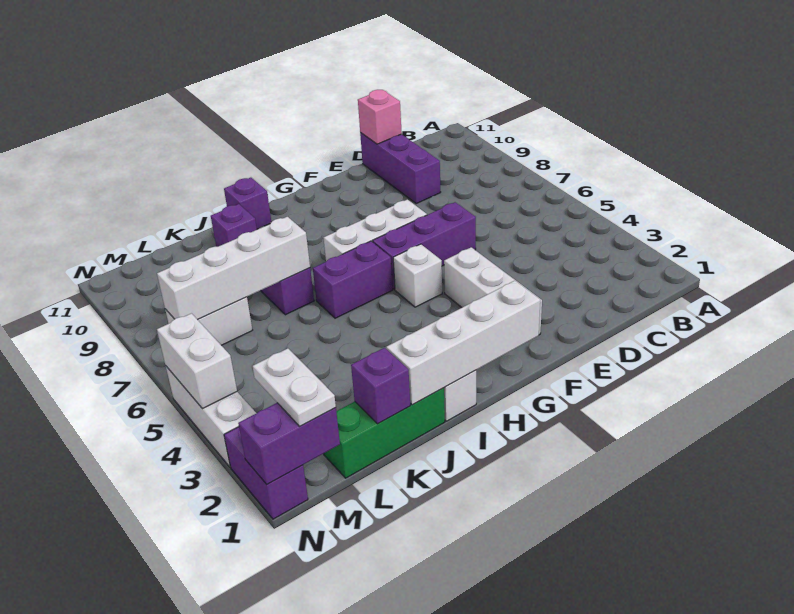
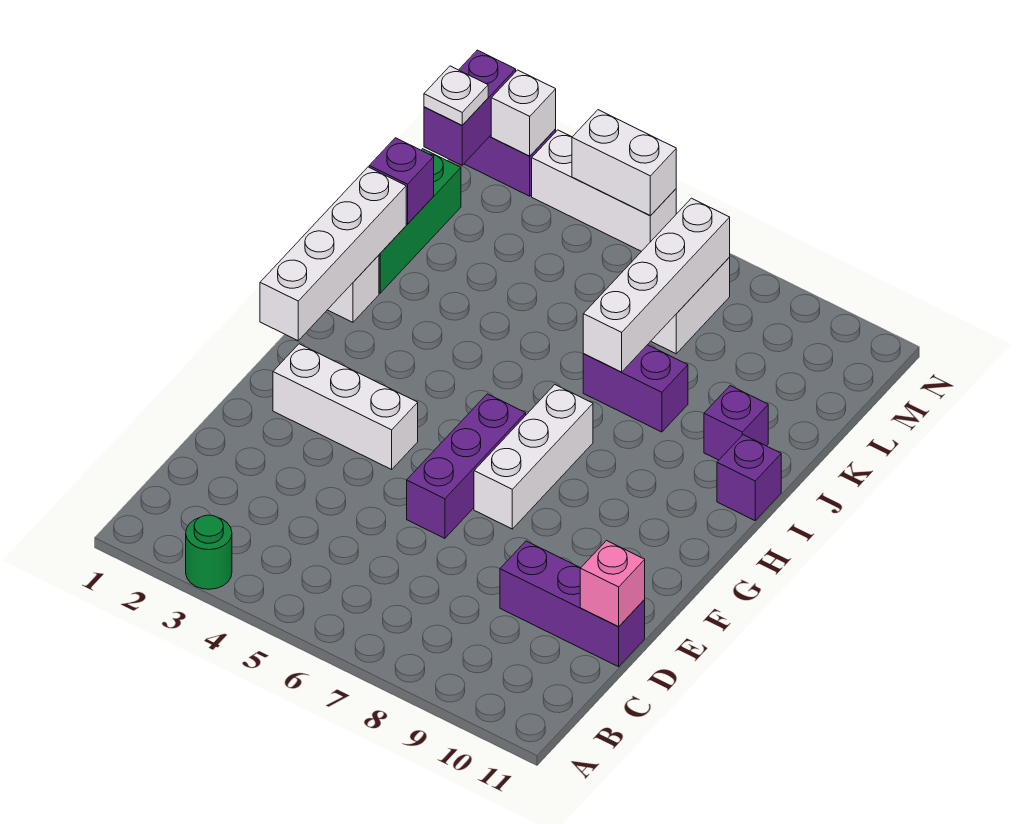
none -> green 1x1 round brick [186,515,232,589]
white 1x1 brick [393,244,442,307] -> white 1x1 brick moved to [491,70,556,156]
purple 1x2 brick [313,241,393,318] -> none
white 1x2 plate [253,348,336,426] -> white 1x1 plate [424,66,488,125]

